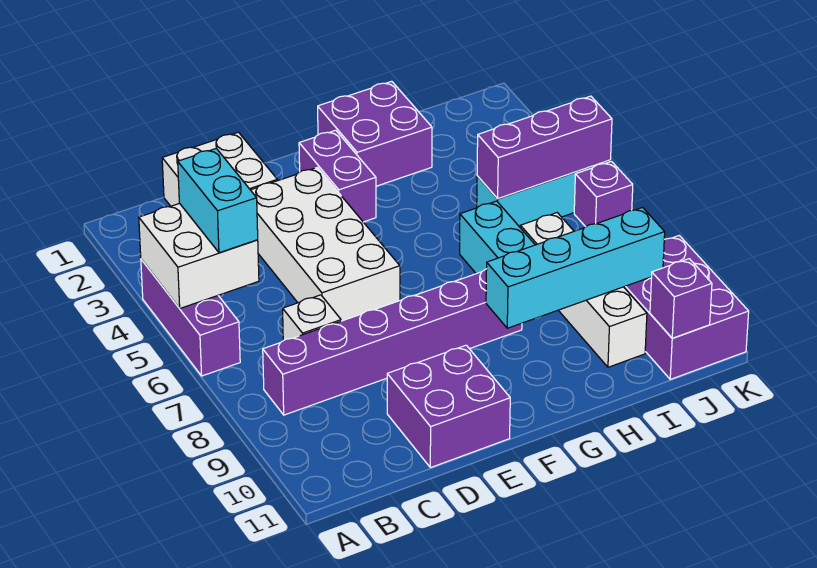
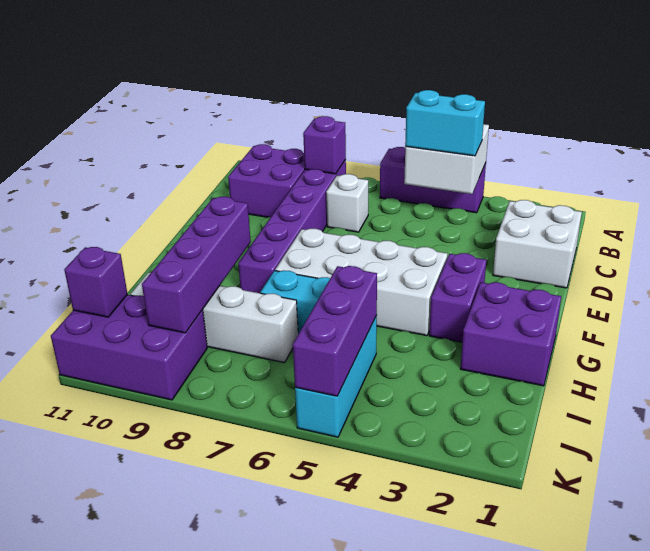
white 2x4 brick [251,167,400,321] -> white 2x4 brick moved to [275,228,447,336]
purple 2x2 brick [387,345,510,468] -> purple 2x2 brick moved to [228,144,305,217]
purple 1x2 brick [299,130,376,222] -> purple 1x2 brick turned to [429,253,486,342]
cyan 1x4 brick [486,208,665,328] -> purple 1x4 brick [142,197,251,333]
purple 1x1 brick [574,161,633,227] -> purple 1x1 brick moved to [303,116,346,174]

